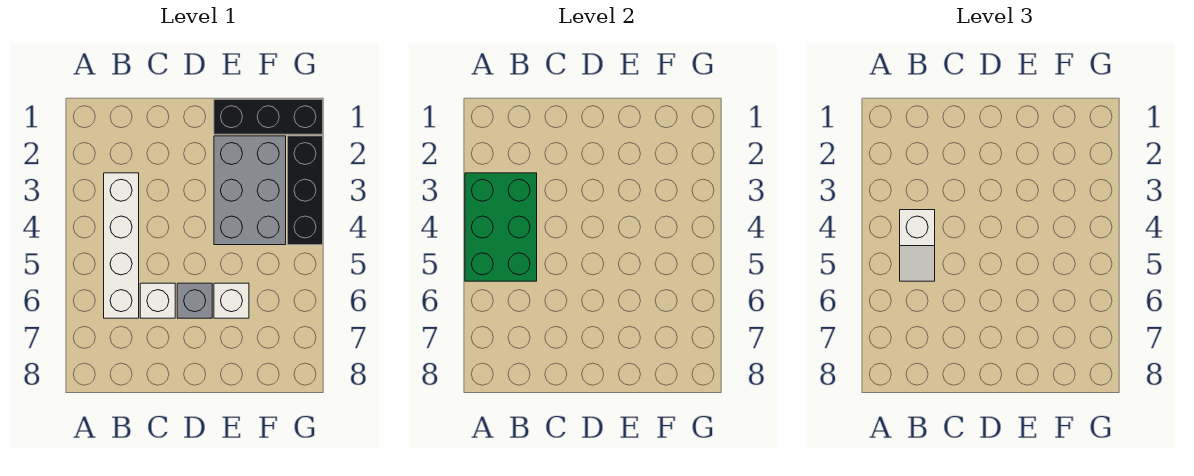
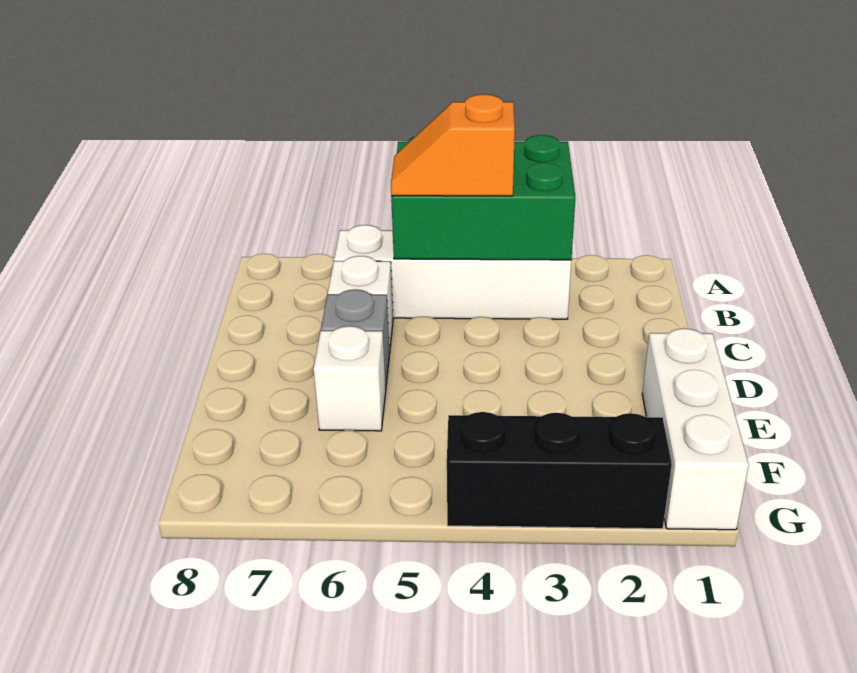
white 1x2 slope [900,210,935,281] -> orange 1x2 slope [391,94,515,196]
black 1x3 brick [214,99,323,134] -> white 1x3 brick [642,328,749,530]
grey 2x3 brick [214,136,286,245] -> none

